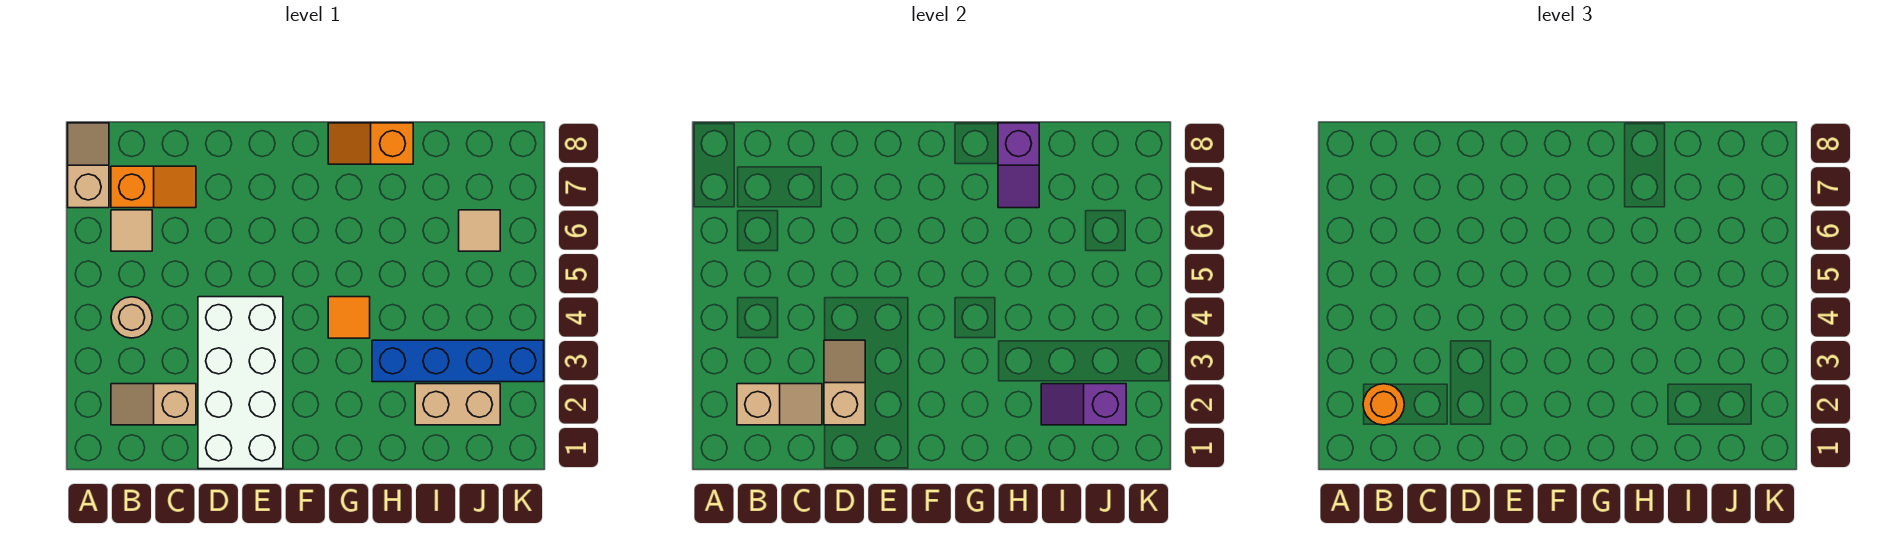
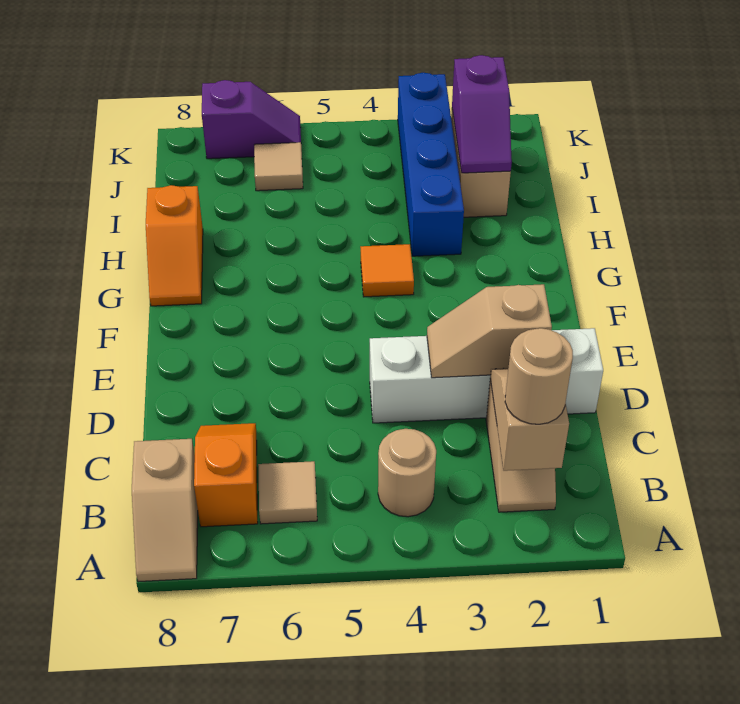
tan 1x2 slope [68,123,109,208] -> tan 1x2 slope turned to [132,439,198,582]
orange 1x1 round brick [1363,384,1404,425] -> tan 1x1 round brick [505,328,573,424]
white 2x4 brick [198,297,283,469] -> white 1x4 brick [370,328,603,423]
purple 1x2 slope [998,123,1039,208] -> purple 1x2 slope moved to [202,80,301,159]

